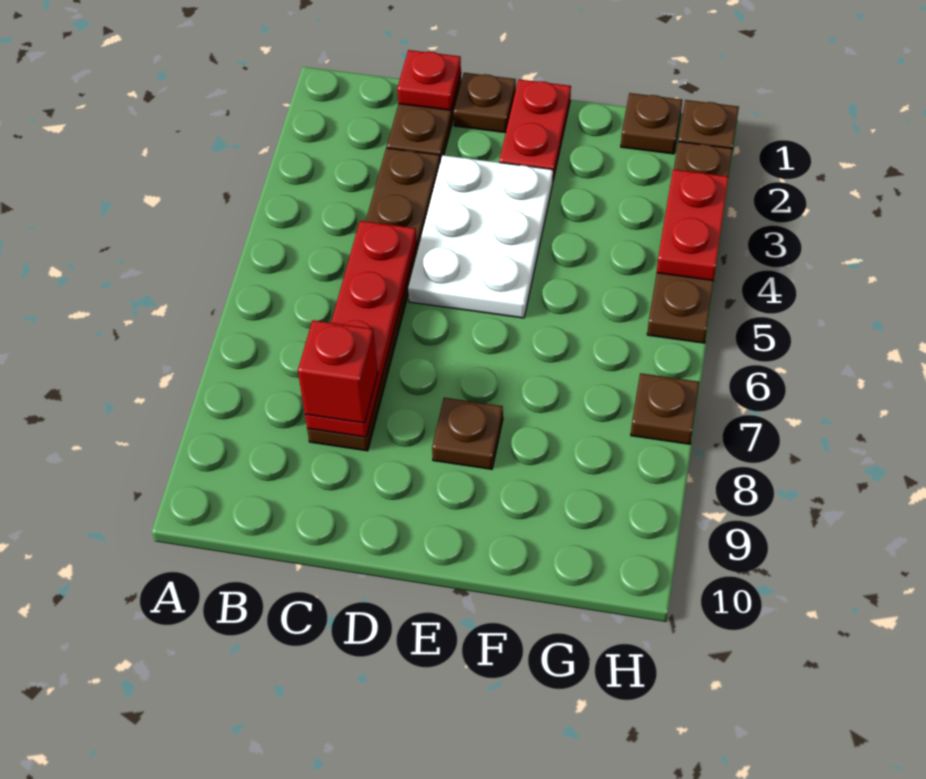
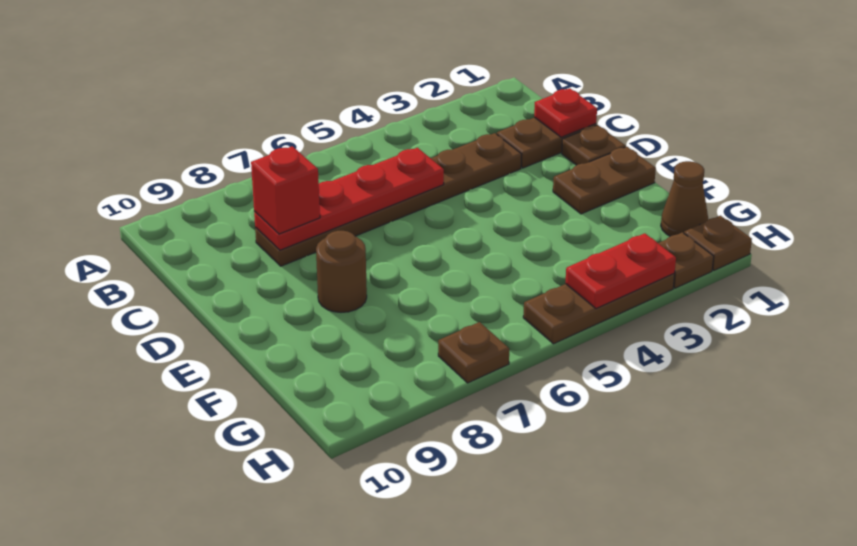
white 2x3 plate [408,155,553,318] -> none
red 1x2 plate [499,79,571,180] -> brown 1x2 plate [553,147,656,214]
brown 1x1 plate [432,398,503,469] -> brown 1x1 round brick [316,231,367,312]
brown 1x1 plate [621,93,682,154] -> brown 1x1 cone [661,161,708,236]

